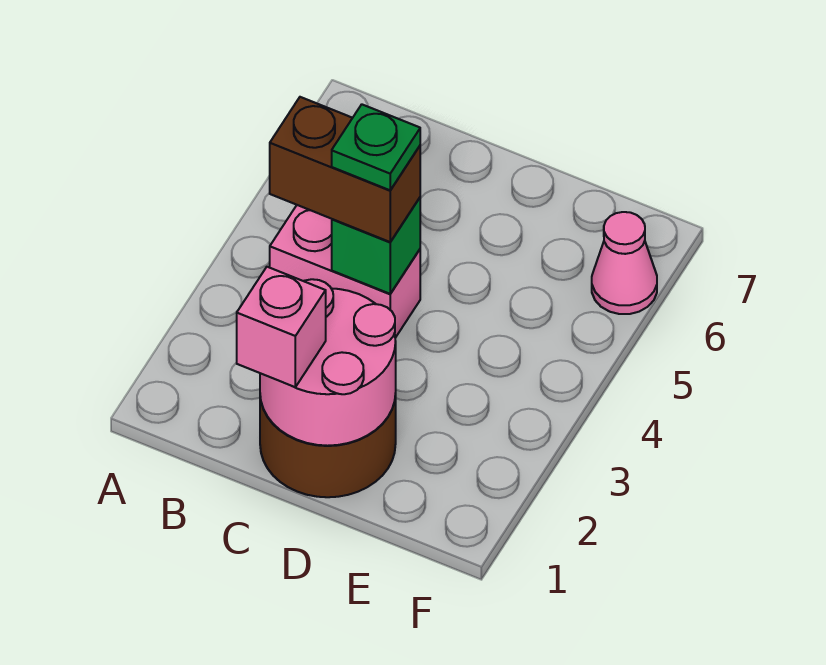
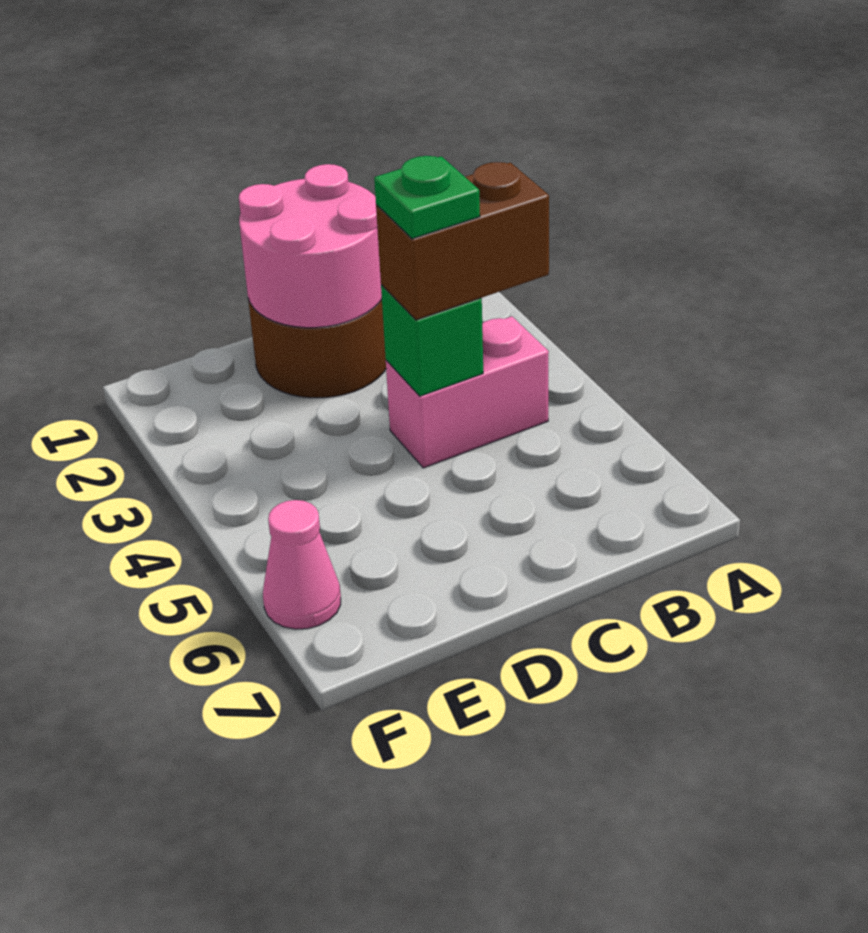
pink 1x1 brick [237,267,326,387] -> none

